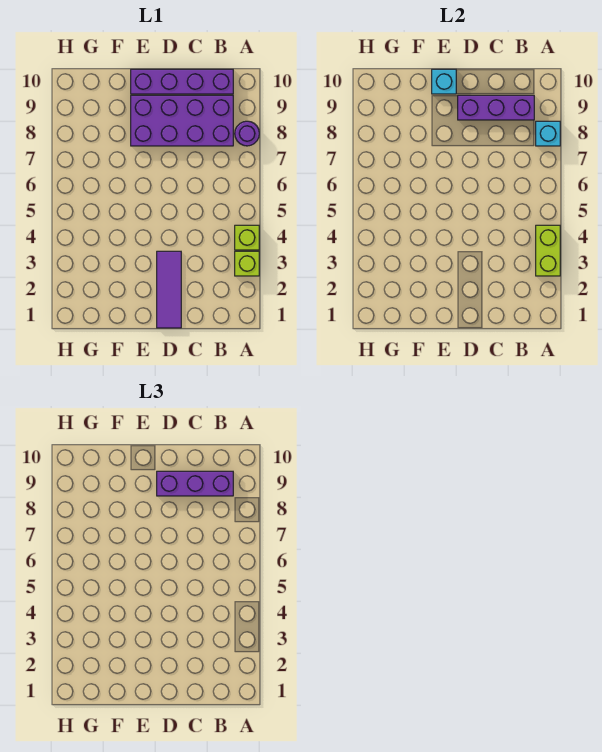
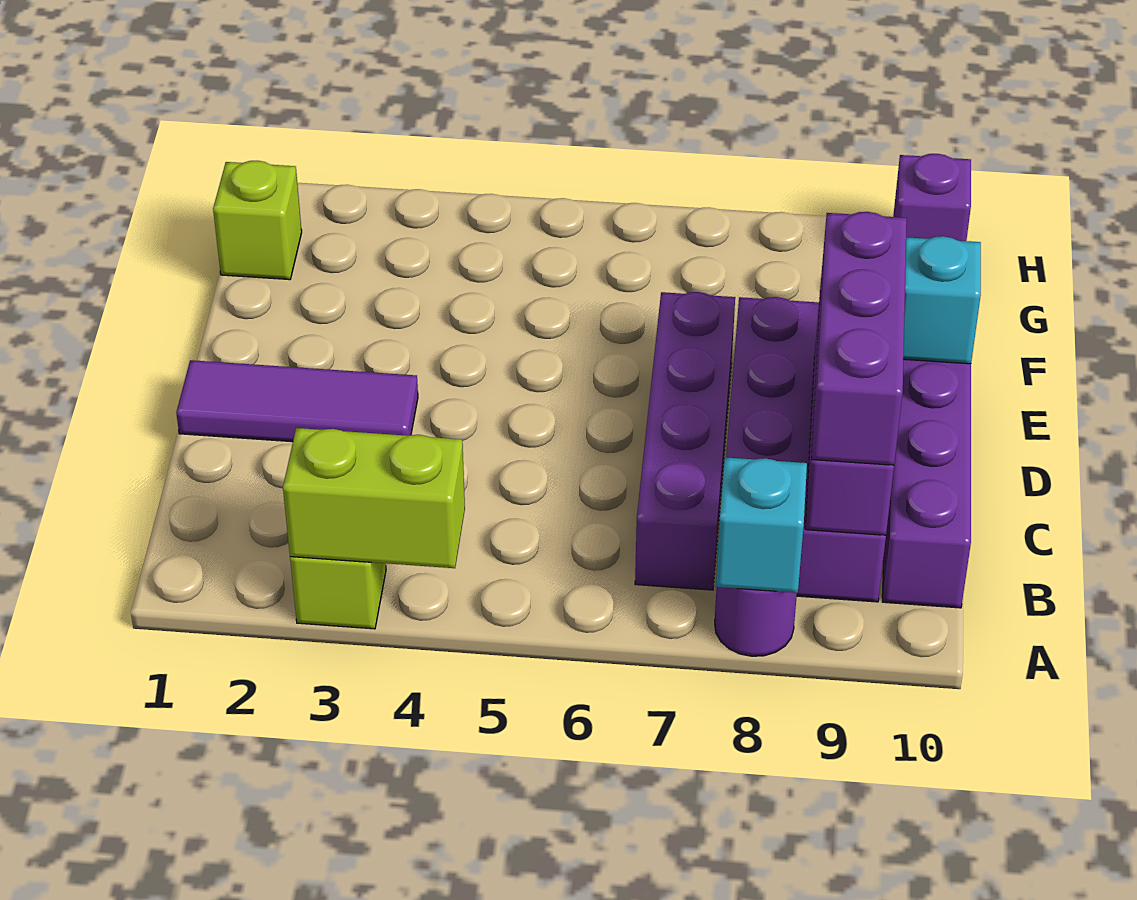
lime 1x1 brick [235,225,259,250] -> lime 1x1 brick moved to [213,161,302,280]
none -> purple 1x4 brick [635,292,735,590]
none -> purple 1x1 brick [893,154,971,241]

